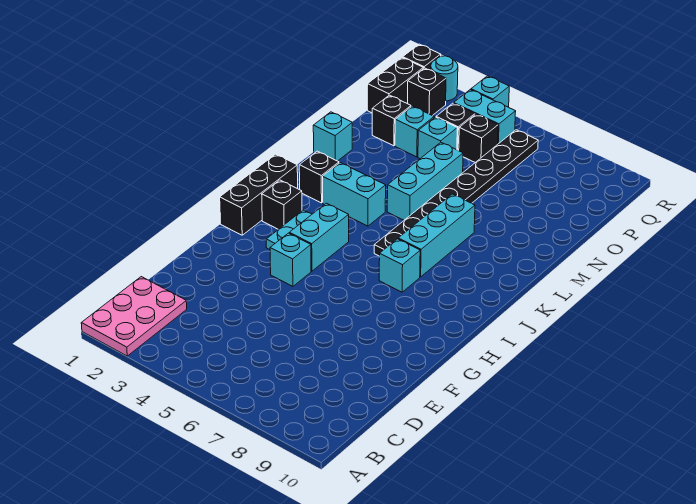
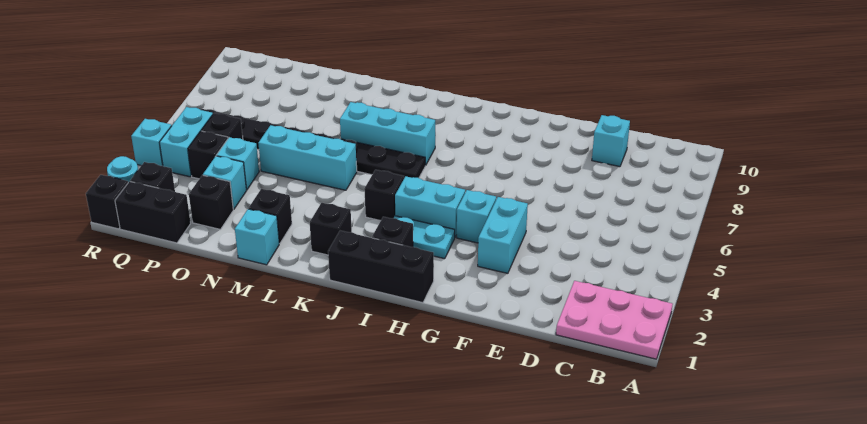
cyan 1x1 brick [379,239,420,292] -> cyan 1x1 brick moved to [592,115,630,167]
none -> black 1x1 brick [364,170,404,221]
cyan 1x2 brick [323,163,386,226] -> cyan 1x2 brick moved to [478,197,528,273]
none -> black 1x1 brick [249,189,292,244]

